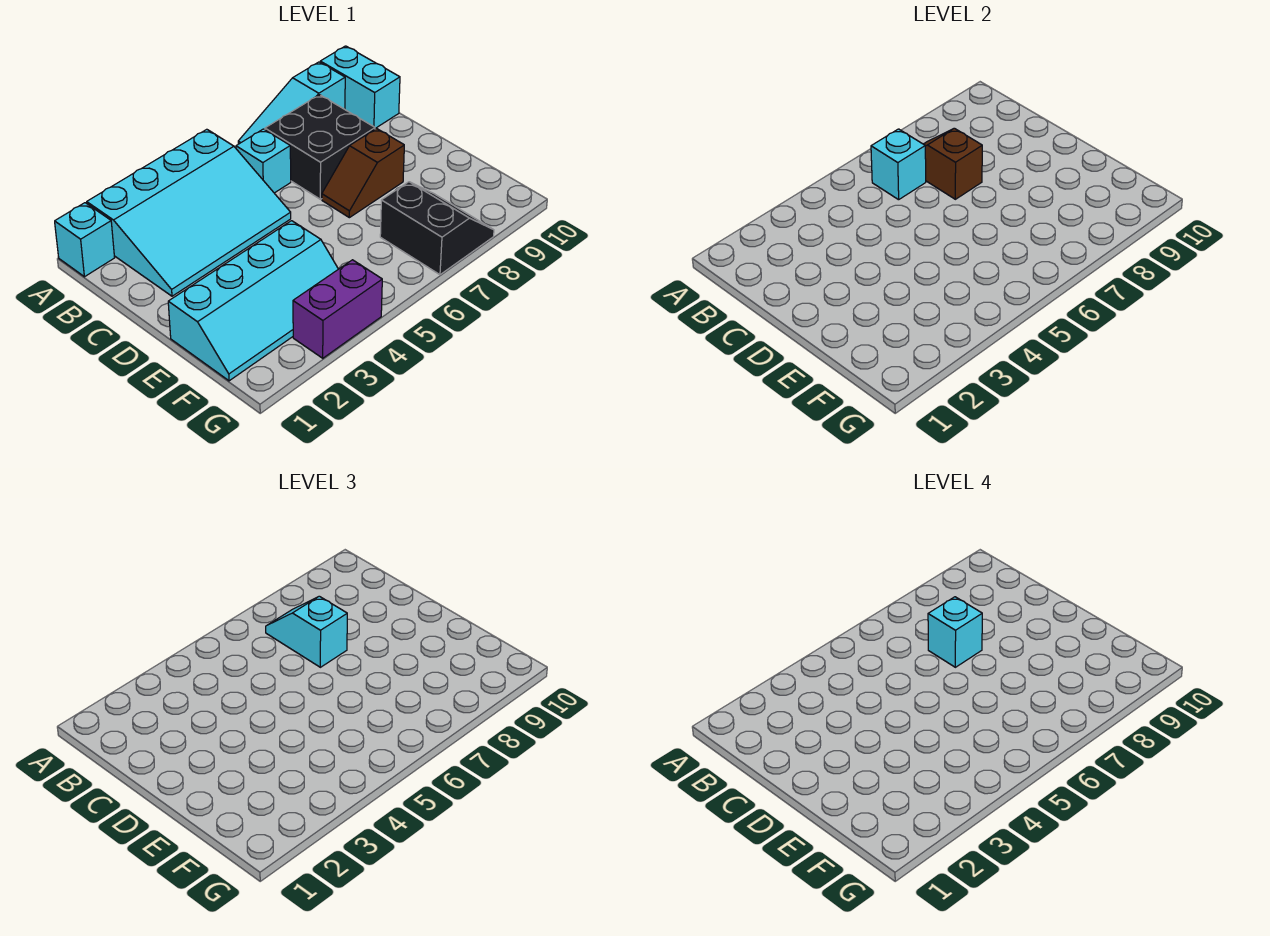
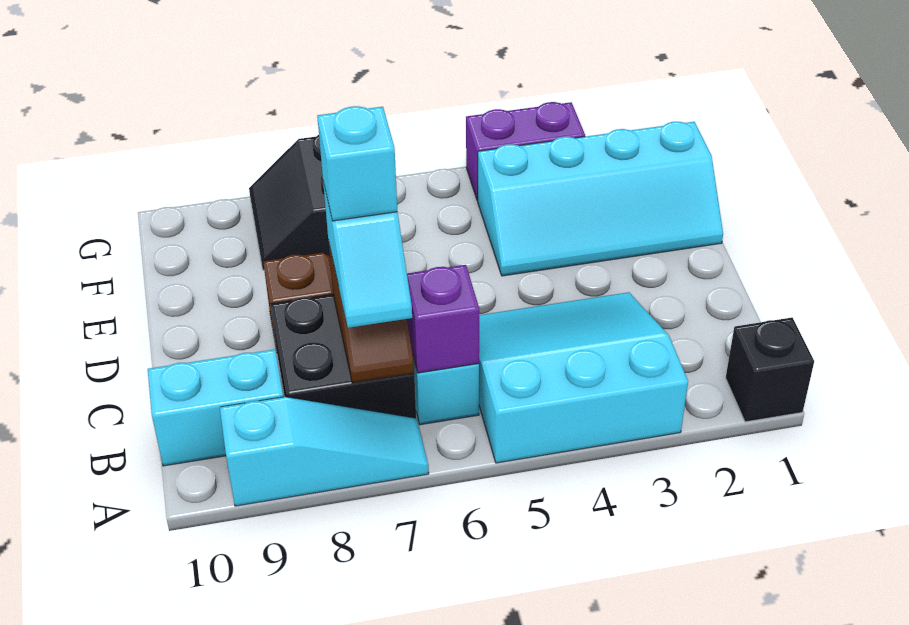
cyan 1x1 brick [55,203,115,277] -> black 1x1 brick [726,318,814,422]
cyan 3x4 slope [87,129,291,296] -> cyan 3x3 slope [479,292,688,463]
cyan 1x2 brick [320,46,400,128] -> cyan 1x2 brick turned to [148,349,283,466]
cyan 1x1 brick [871,129,926,200] -> purple 1x1 brick [407,265,479,373]
cyan 2x4 slope [168,221,338,381] -> cyan 2x4 slope turned to [478,122,723,276]

